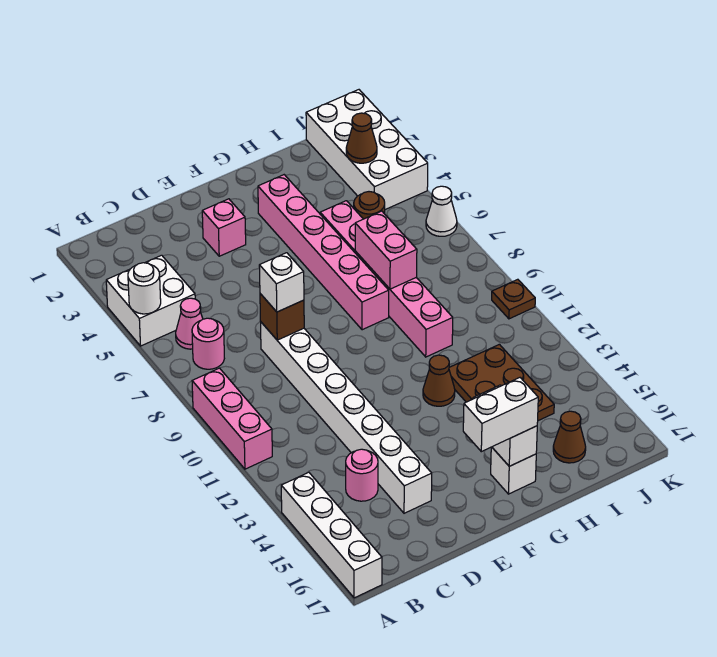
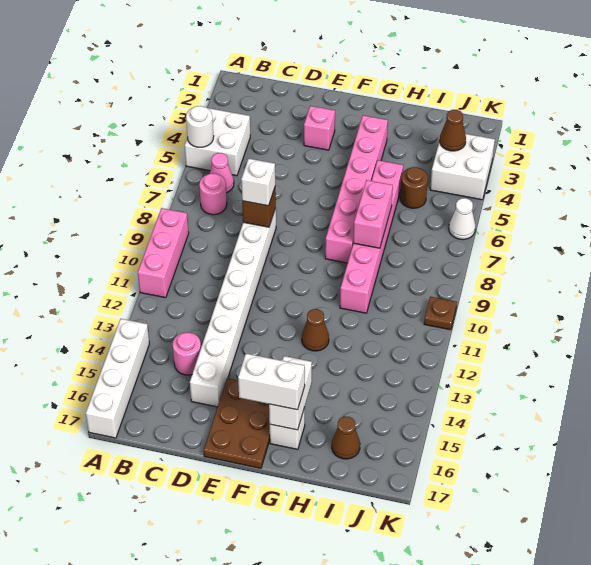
brown 2x3 plate [449,344,554,421] -> brown 2x3 plate moved to [204,378,270,468]
white 2x4 brick [306,90,428,210] -> white 2x2 brick [430,134,495,200]

